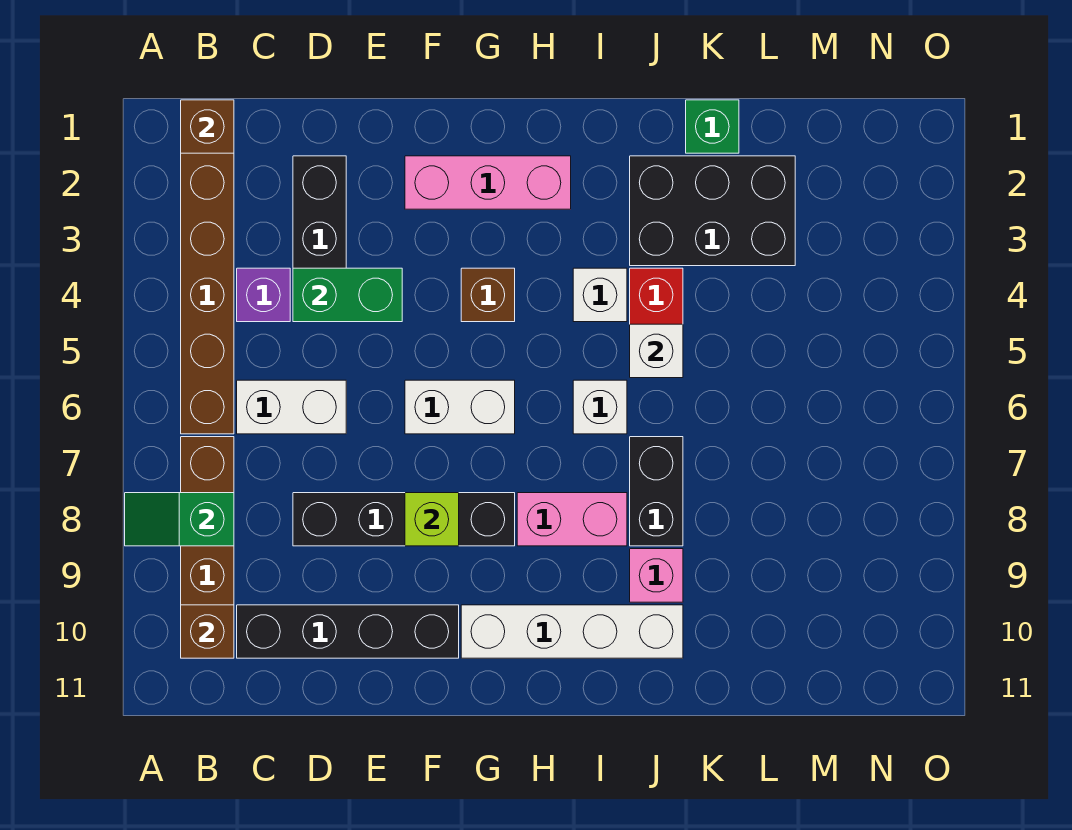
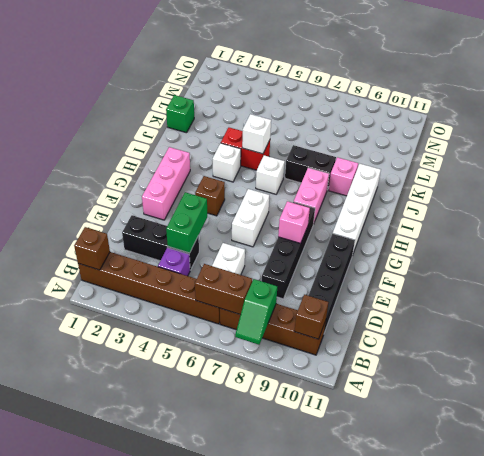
none -> brown 1x2 brick [195,264,252,315]
lime 1x1 brick [405,493,459,546] -> pink 1x1 brick [278,201,310,244]
black 2x3 brick [630,156,795,266] -> none

